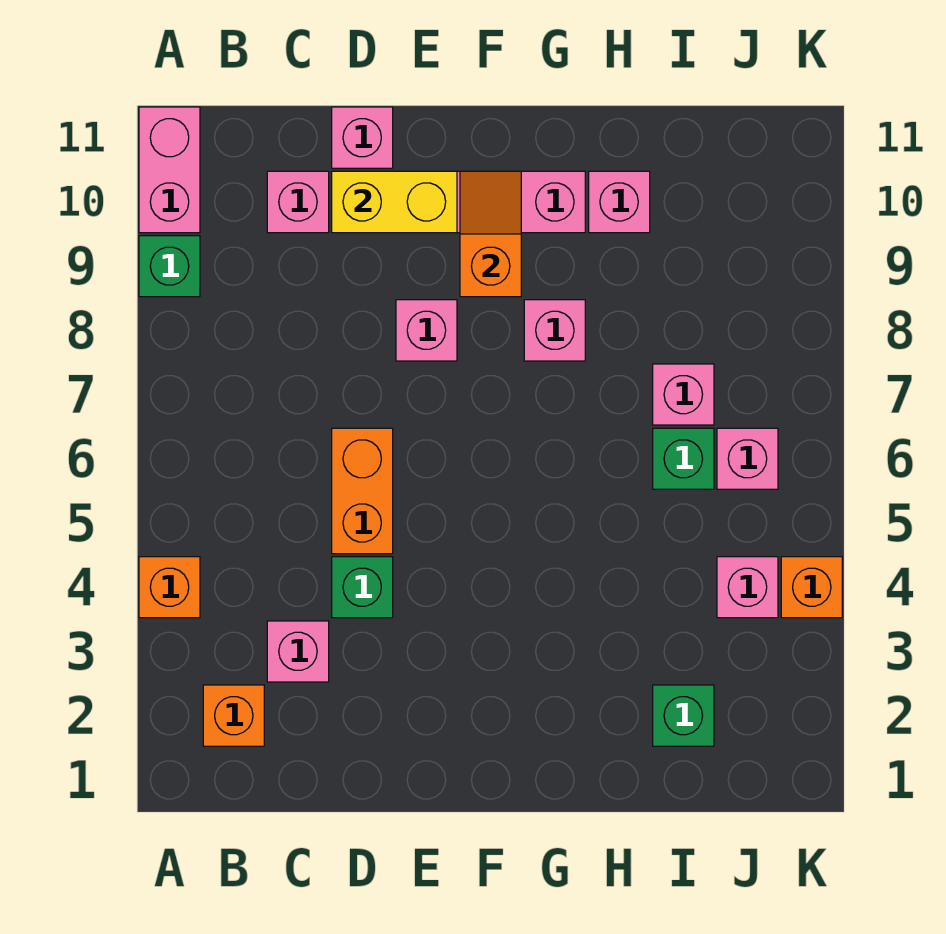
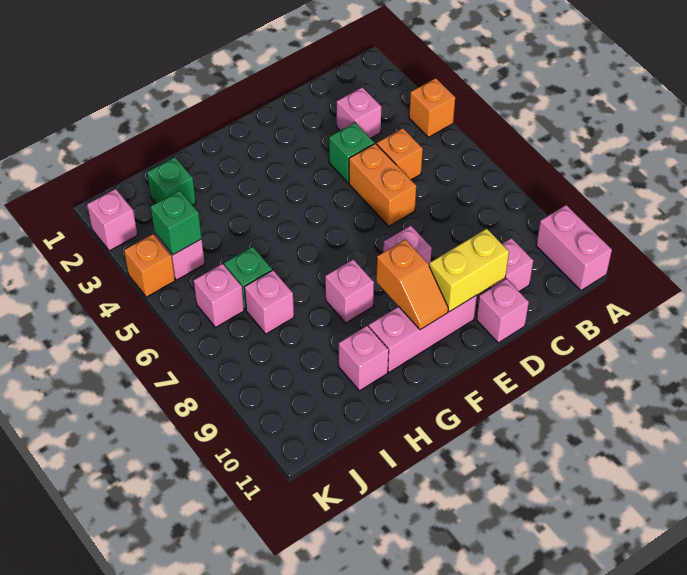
green 1x1 brick [139,236,200,297] -> green 1x1 brick moved to [150,191,202,255]
orange 1x1 brick [203,685,264,746] -> orange 1x1 brick moved to [377,128,423,180]
none -> pink 1x1 brick [87,189,137,251]

